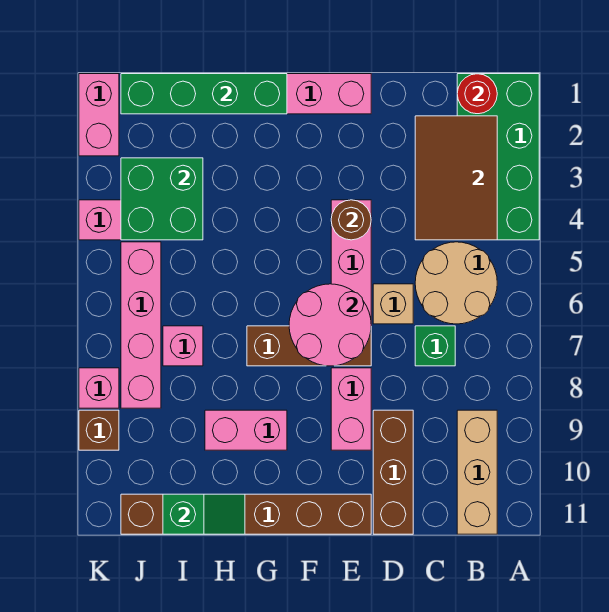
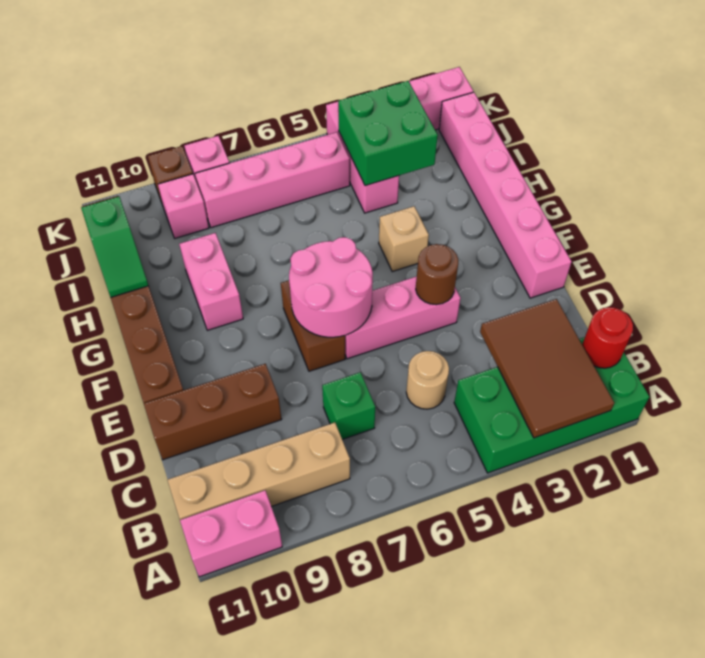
brown 2x3 tile [415,116,497,240] -> brown 2x3 tile turned to [480,299,614,438]
tan 2x2 round brick [415,242,497,324] -> tan 1x1 round brick [406,351,449,409]
tan 1x3 brick [457,410,497,534] -> tan 1x4 brick [168,422,350,520]
tan 1x1 brick [373,284,413,324] -> tan 1x1 brick moved to [379,206,429,272]
brown 1x3 brick [247,326,371,366] -> brown 1x2 brick [281,280,345,371]
pink 1x2 brick [331,368,371,450] -> pink 1x2 brick moved to [180,490,282,577]
green 1x4 brick [121,74,287,114] -> none
pink 1x1 brick [163,326,203,366] -> pink 1x1 brick moved to [158,174,209,238]

